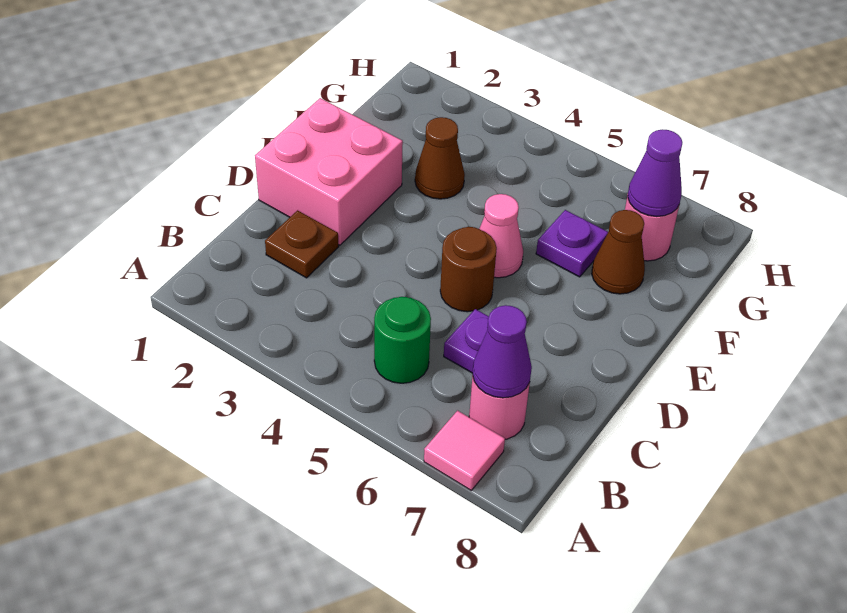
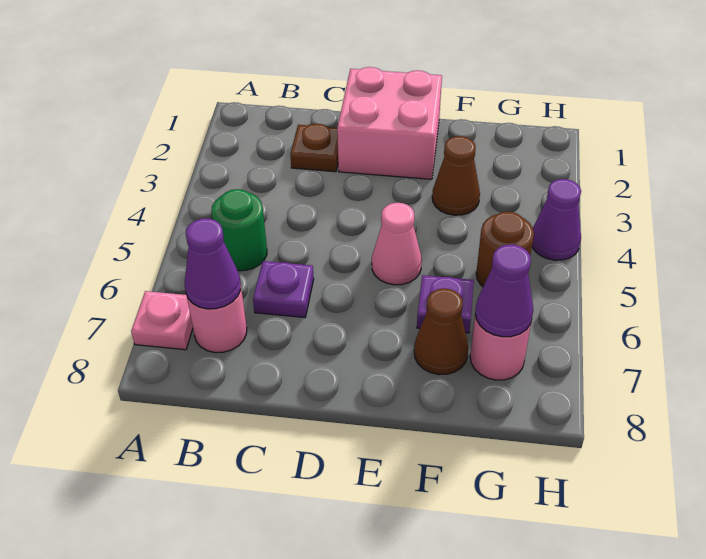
pink 1x1 tile [424,411,505,490] -> pink 1x1 plate [131,291,193,350]
brown 1x1 round brick [440,227,497,312] -> brown 1x1 round brick moved to [476,212,534,287]
none -> purple 1x1 cone [532,179,581,260]

